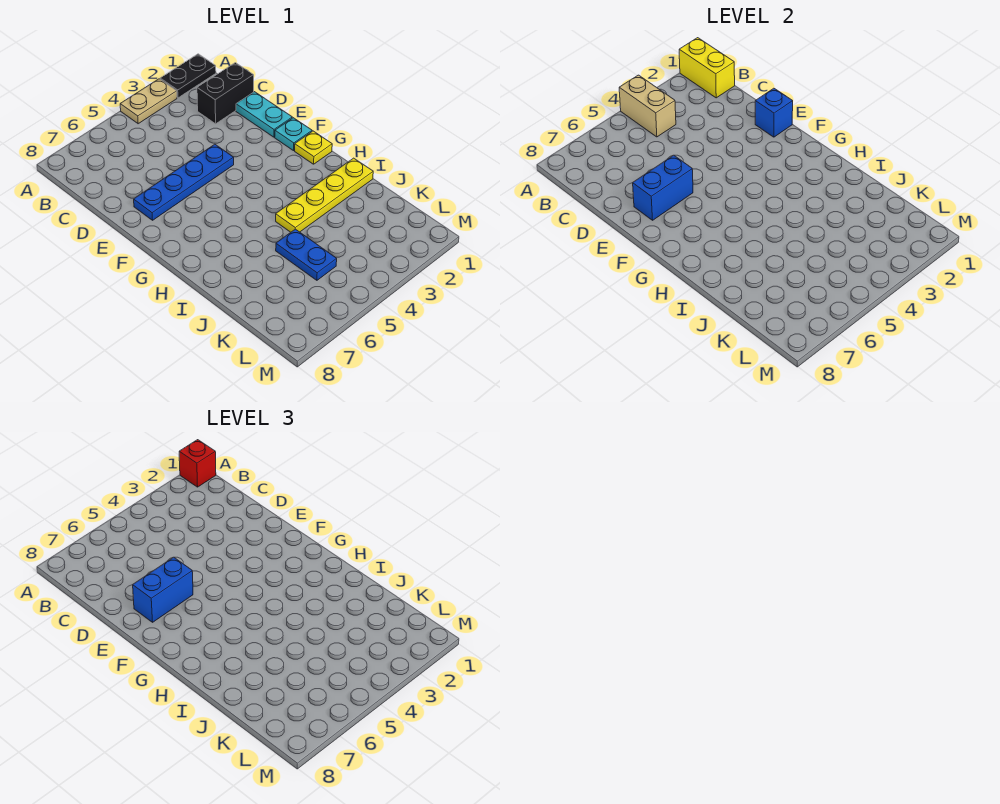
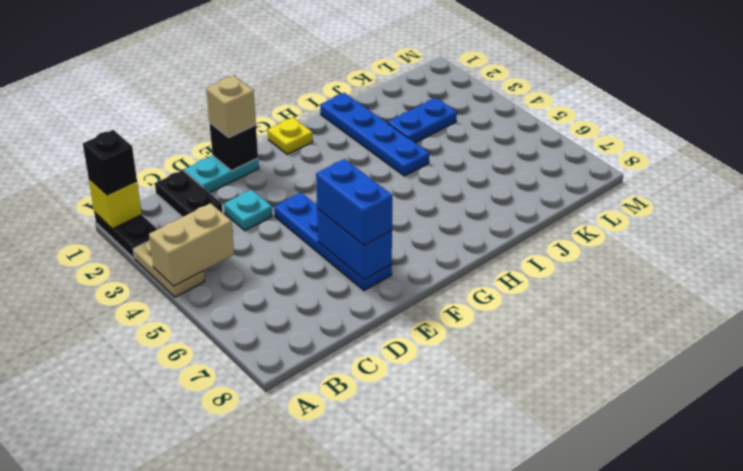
yellow 1x2 brick [679,38,735,98] -> yellow 1x1 brick [89,179,142,229]
red 1x1 brick [179,440,216,487] -> black 1x1 brick [83,130,137,195]
black 1x2 brick [197,63,254,124] -> black 1x2 plate [155,170,223,217]
blue 1x1 brick [755,88,793,137] -> black 1x1 brick [209,123,258,171]
none -> tan 1x1 brick [206,76,256,137]
cyan 1x1 plate [275,118,312,151] -> cyan 1x1 plate moved to [224,190,272,231]
yellow 1x4 plate [276,158,373,232] -> blue 1x4 plate [320,93,429,176]
blue 1x2 plate [276,229,337,280] -> blue 1x2 plate moved to [387,98,457,143]

